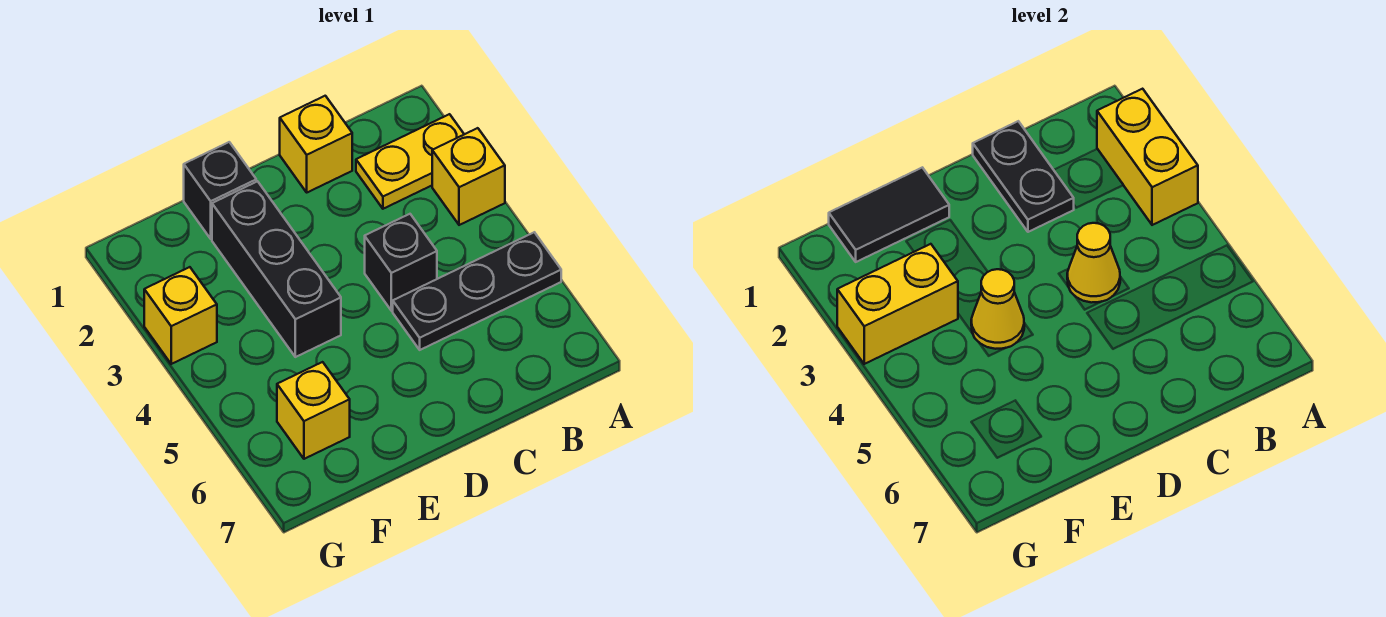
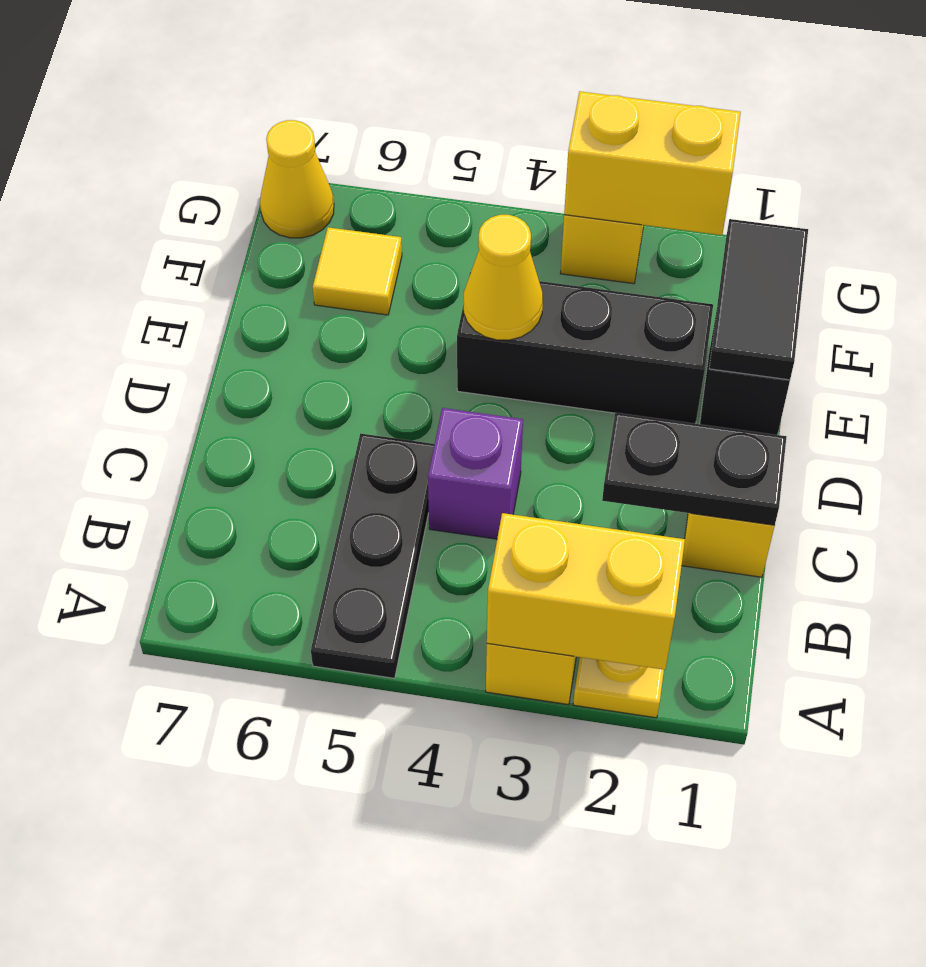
black 1x1 brick [365,214,437,311] -> purple 1x1 brick [428,408,523,539]
yellow 1x1 cone [1067,223,1120,303] -> yellow 1x1 cone moved to [260,120,334,238]
yellow 1x2 brick [837,244,958,364] -> yellow 1x2 brick turned to [564,91,741,235]
yellow 1x1 brick [277,362,350,459] -> yellow 1x1 tile [313,227,402,315]

